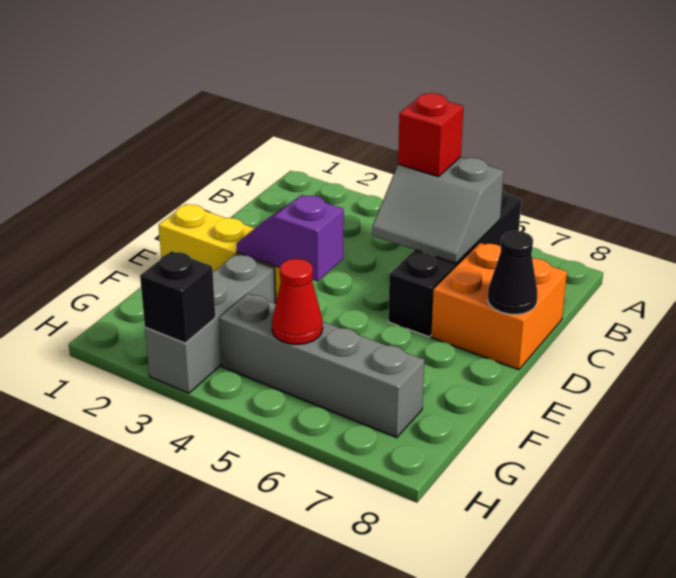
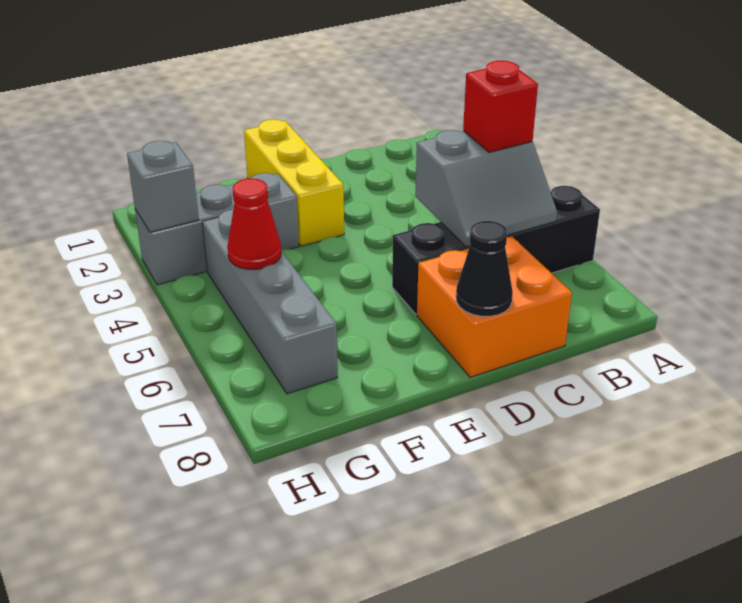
grey 2x2 slope [372,157,504,263] -> grey 2x2 slope turned to [415,130,557,247]
purple 1x2 slope [236,195,344,281] -> none
black 1x1 brick [140,251,215,343] -> grey 1x1 brick [127,141,199,232]

